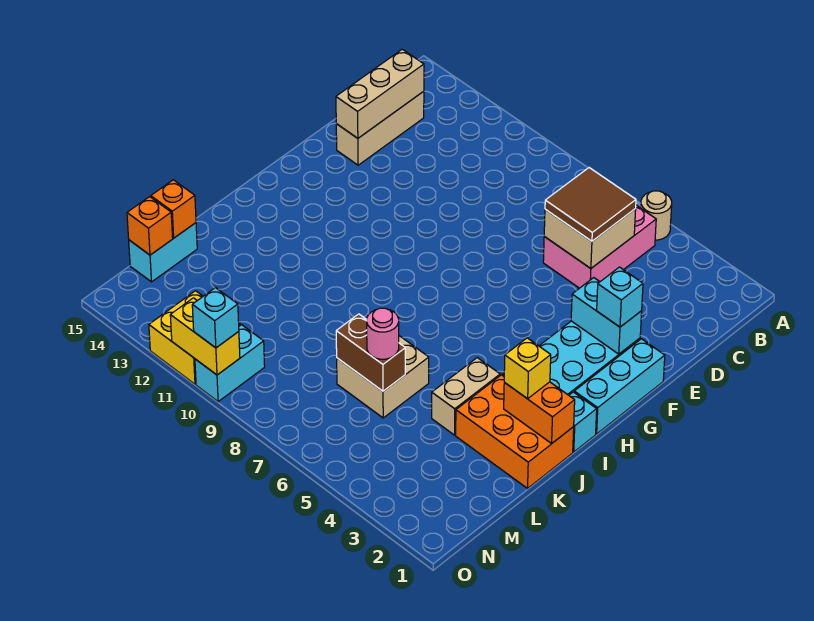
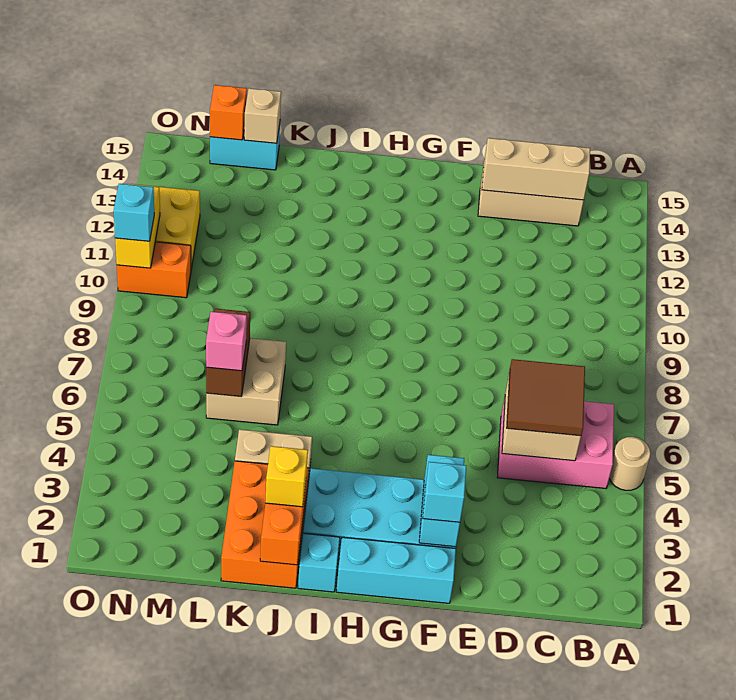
pink 1x1 round brick [367,308,399,359] -> pink 1x1 brick [206,312,247,371]
orange 1x1 brick [151,180,196,238] -> tan 1x1 brick [244,88,281,143]
cyan 1x2 brick [195,325,265,402] -> orange 1x2 brick [117,242,191,298]

